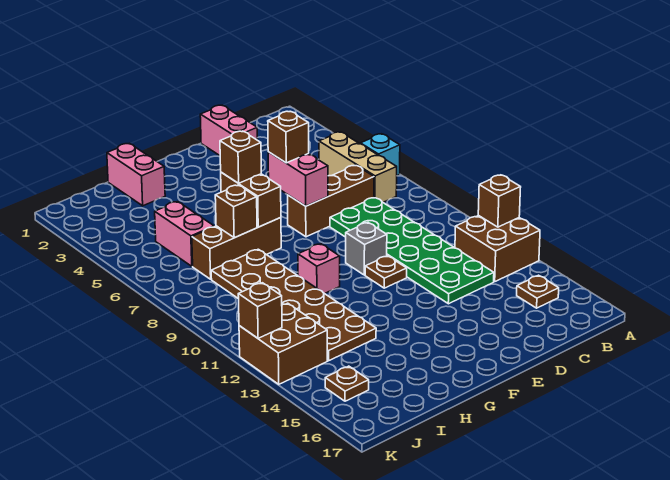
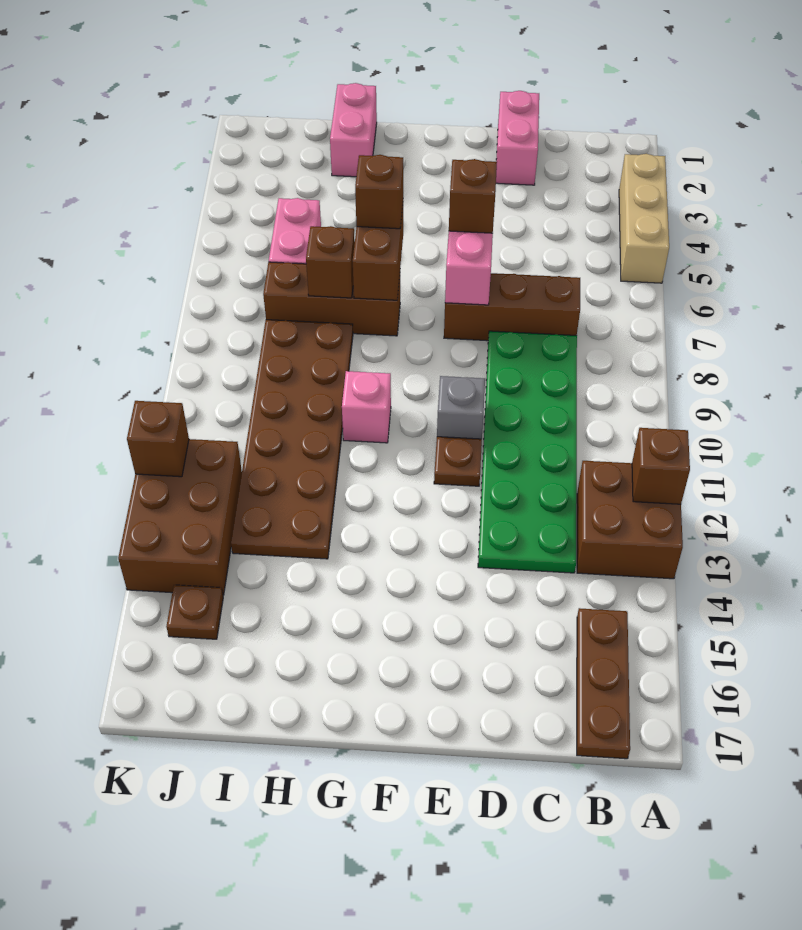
cyan 1x1 brick [360,134,400,176] -> none
tan 1x3 brick [319,132,397,202] -> tan 1x3 brick moved to [619,154,669,283]
brown 1x1 plate [517,275,559,308] -> brown 1x3 plate [577,608,630,759]
brown 2x2 brick [239,303,327,384] -> brown 2x3 brick [118,439,242,595]

